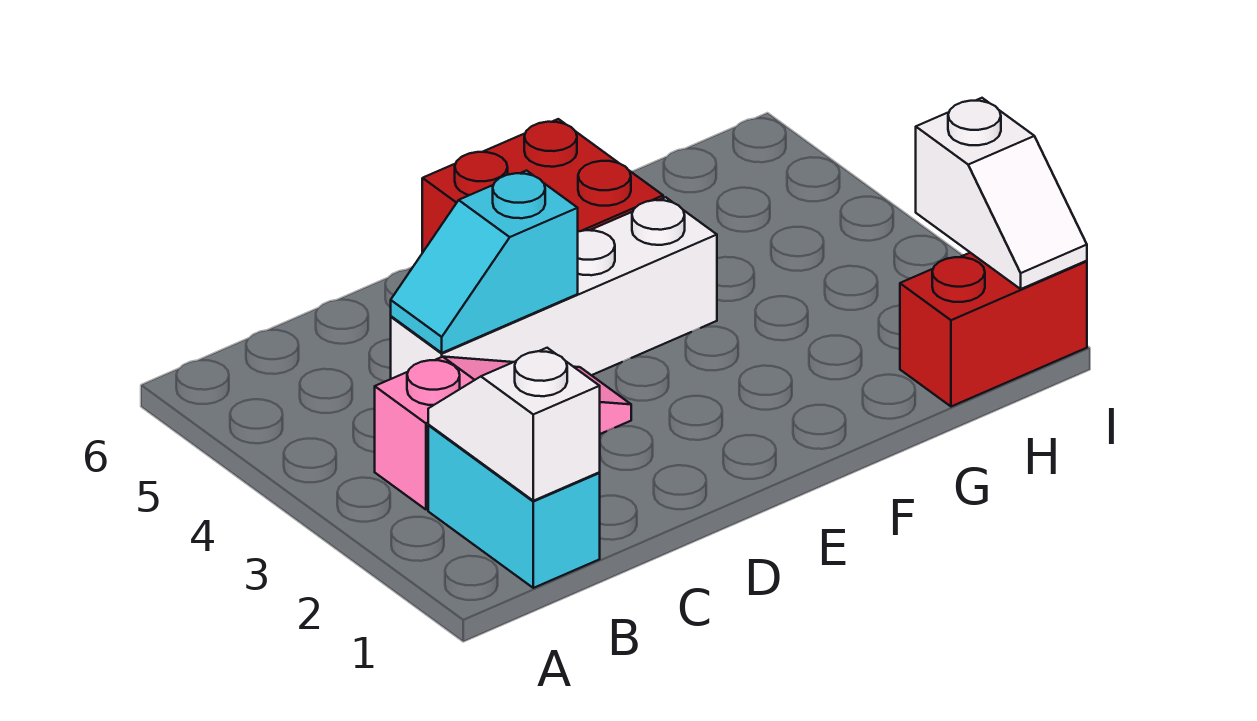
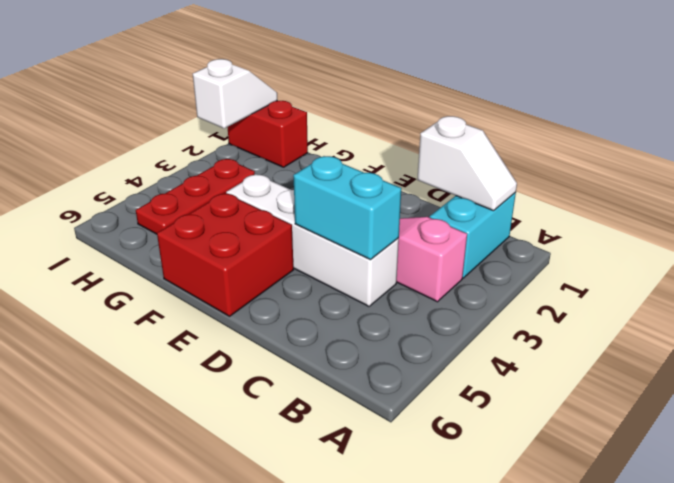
white 1x2 slope [428,348,600,501] -> white 1x2 slope turned to [417,116,517,211]
cyan 1x2 slope [391,171,578,353] -> cyan 1x2 brick [293,156,401,260]
none -> red 1x3 plate [136,159,255,234]

